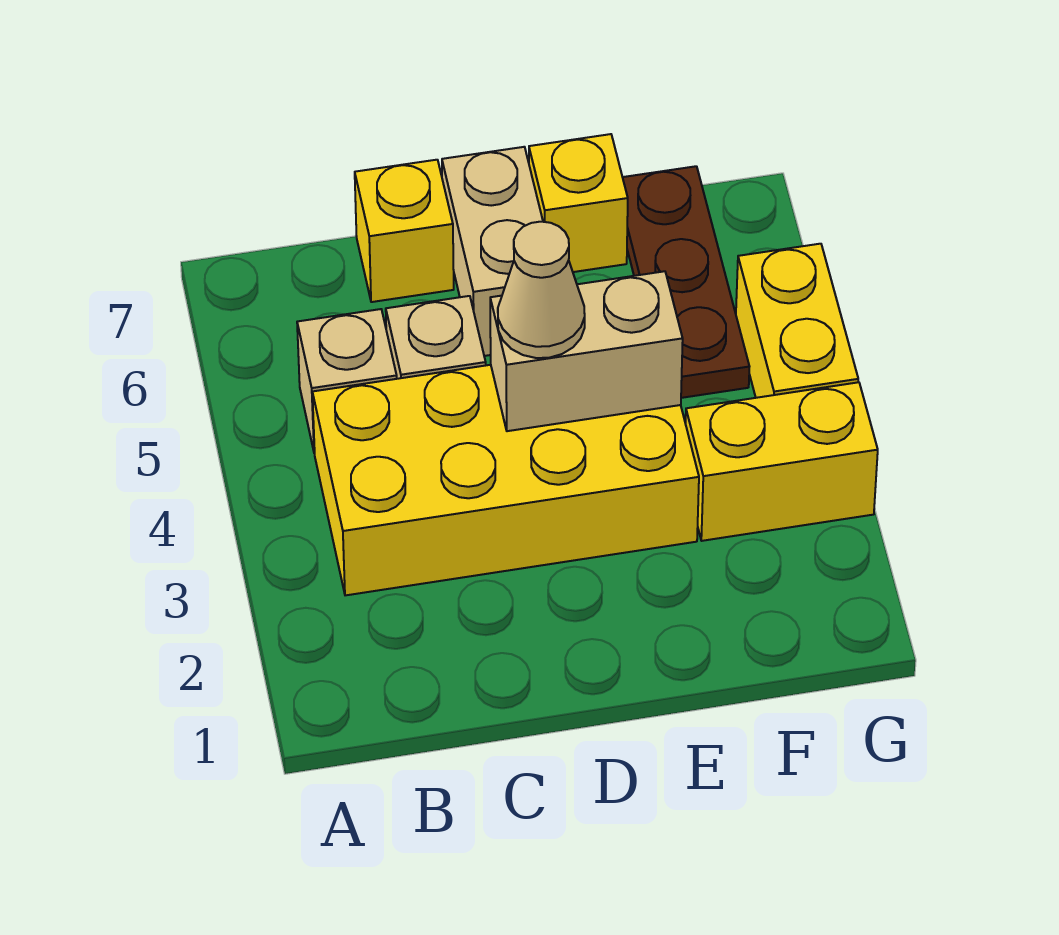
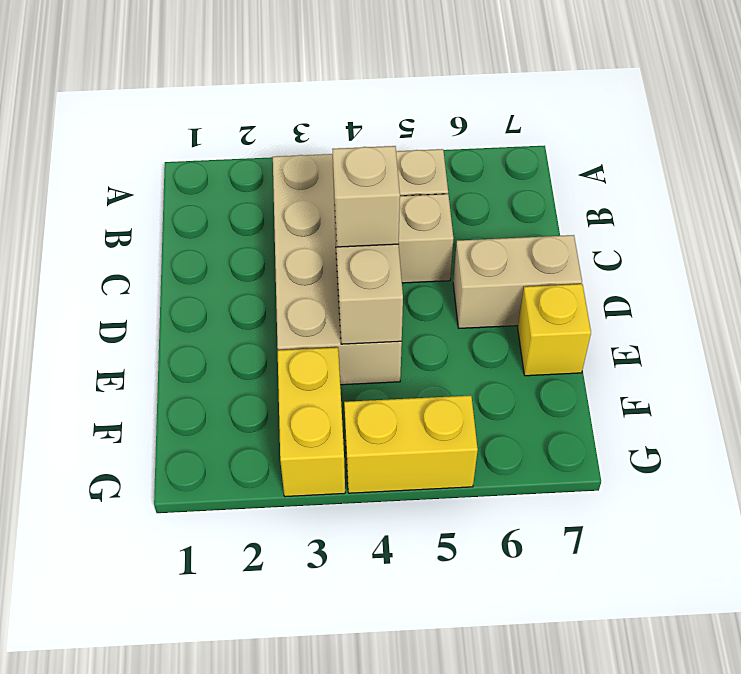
yellow 2x4 brick [312,365,699,595] -> tan 2x4 brick [273,154,402,385]
yellow 1x1 brick [355,160,454,302] -> none
tan 1x1 cone [498,222,585,358] -> tan 1x1 brick [333,146,400,247]
brown 1x3 plate [623,166,749,398] -> none

